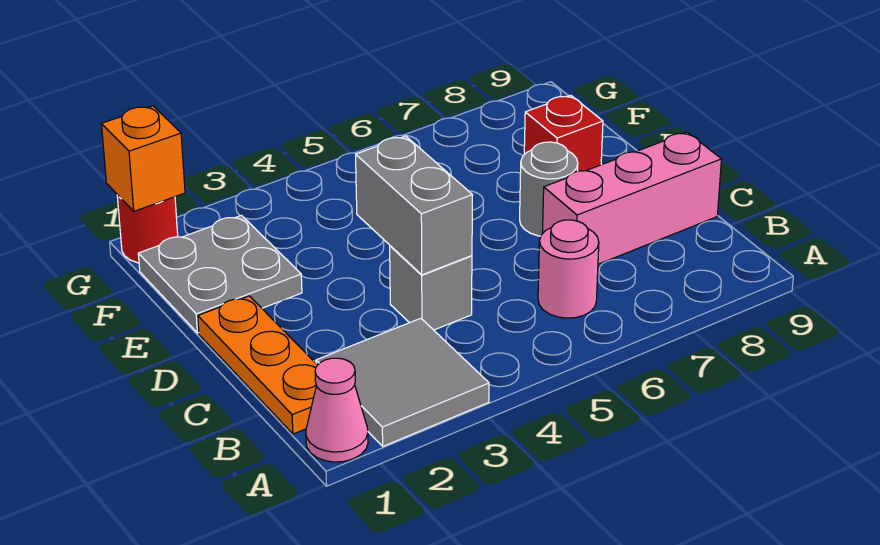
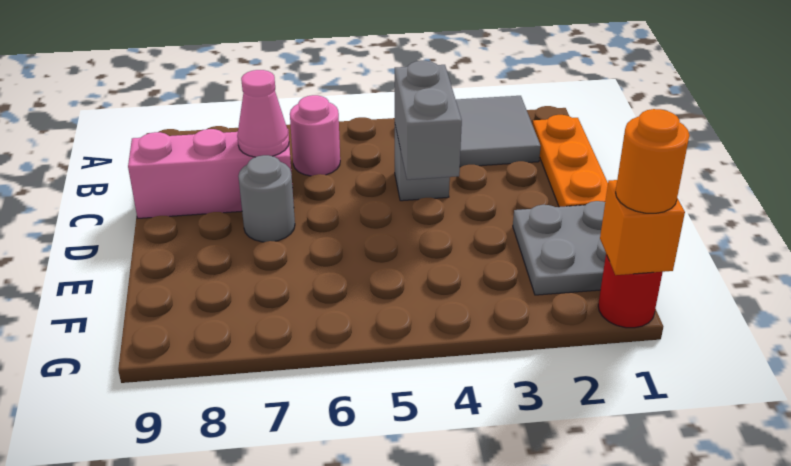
pink 1x1 cone [306,358,368,462] -> pink 1x1 cone moved to [237,70,289,157]
red 1x1 brick [524,95,603,171] -> none
none -> orange 1x1 round brick [616,109,689,213]

